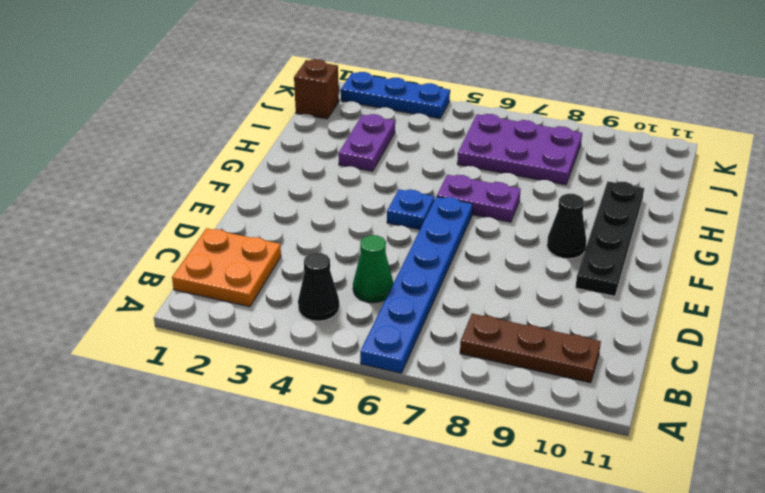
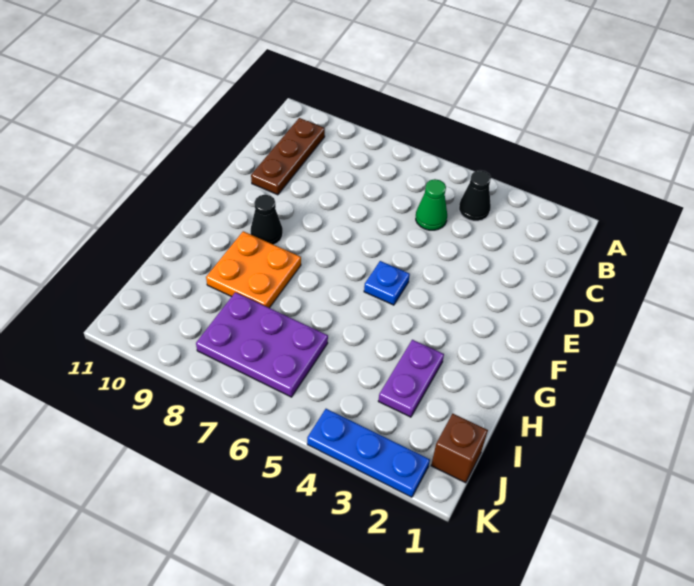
blue 1x6 plate [360,197,473,373] -> none
orange 2x2 plate [172,228,281,307] -> orange 2x2 plate moved to [206,231,301,308]
brown 1x3 plate [460,314,601,383] -> brown 1x3 plate turned to [251,118,325,195]
black 1x4 plate [575,181,644,296] -> none
purple 1x2 plate [437,175,521,222] -> none

